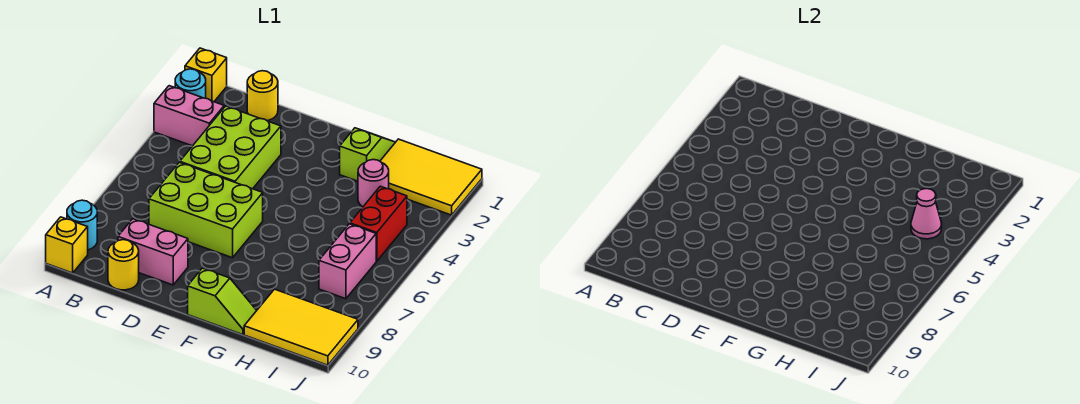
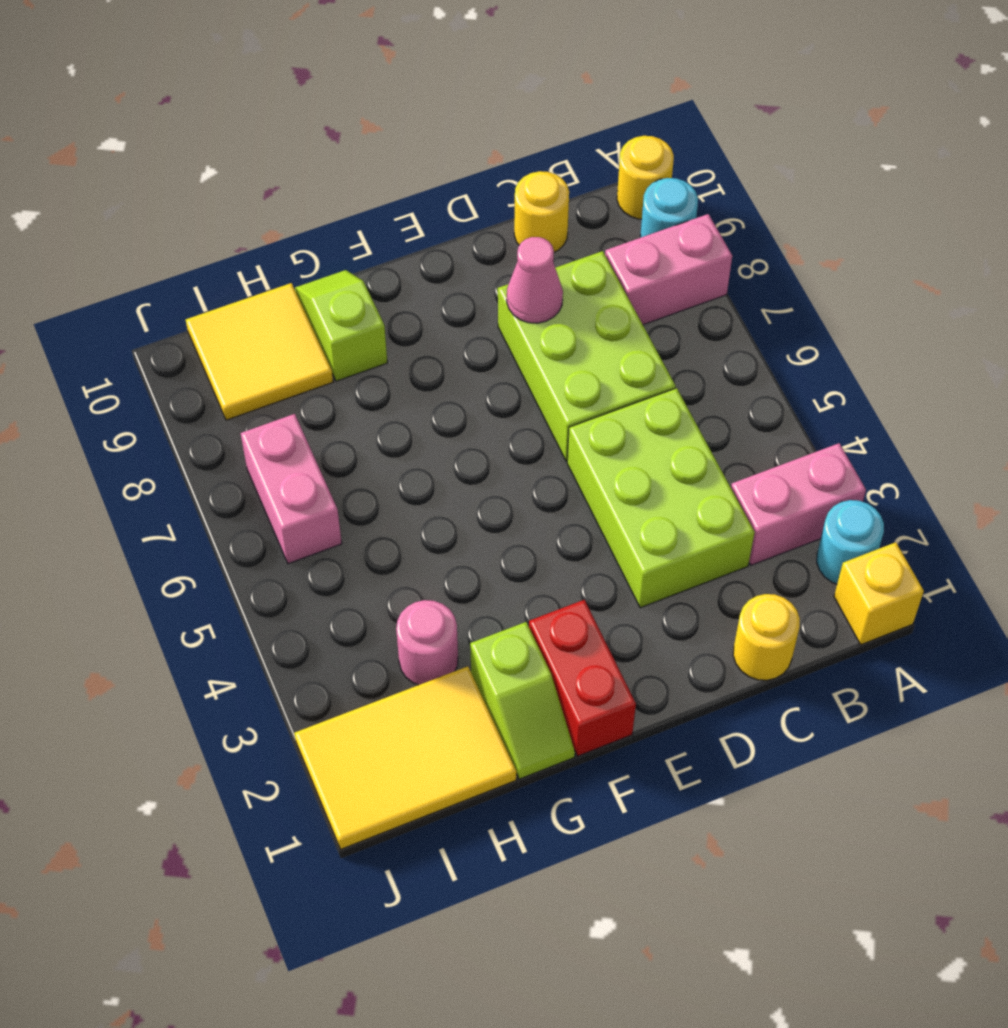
yellow 1x1 brick [46,217,88,273] -> yellow 1x1 round brick [617,136,674,219]
lime 2x3 brick [149,162,263,258] -> lime 2x3 brick turned to [498,251,676,461]
pink 1x2 brick [118,219,188,285] -> pink 1x2 brick moved to [605,214,732,325]
lime 1x2 slope [188,268,257,335] -> lime 1x2 slope turned to [295,270,387,381]
yellow 2x3 tile [244,289,358,365] -> yellow 2x2 tile [186,283,333,420]
red 1x2 brick [350,186,407,261] -> red 1x2 brick moved to [529,600,636,756]
pink 1x1 cone [911,189,942,239] -> pink 1x1 cone moved to [507,237,563,323]

